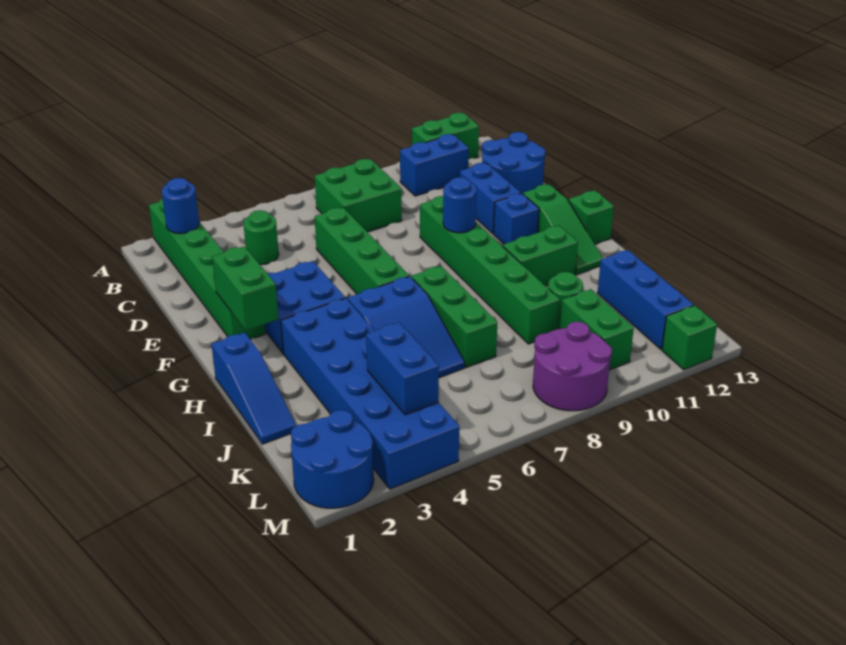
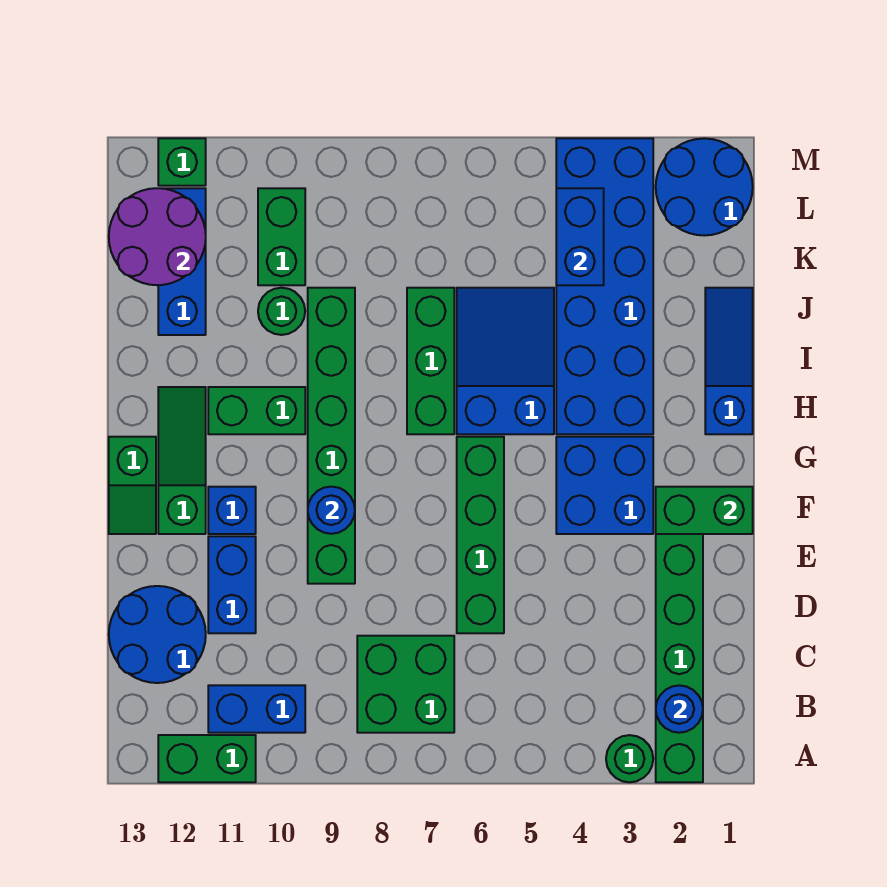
green 1x1 round brick [244,210,279,265] -> green 1x1 round brick moved to [606,735,653,782]
green 1x2 brick [212,246,278,330] -> green 1x2 brick turned to [656,487,753,534]
purple 2x2 round brick [533,322,612,411] -> purple 2x2 round brick moved to [109,188,206,285]

